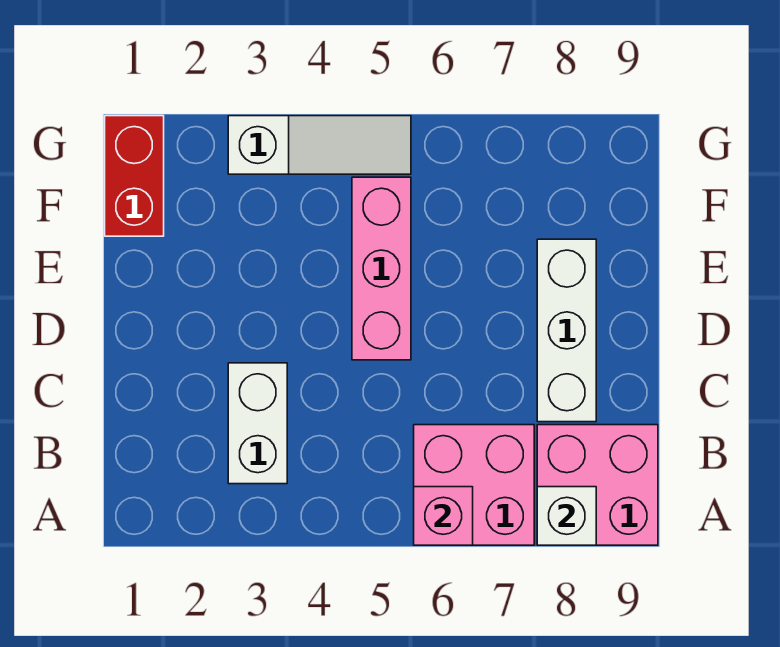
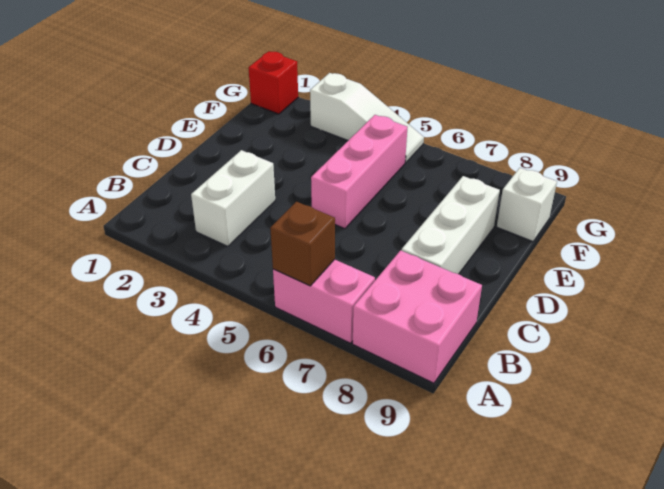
pink 2x2 brick [414,425,534,545] -> pink 1x2 brick [273,259,375,343]
pink 1x1 brick [414,487,473,545] -> brown 1x1 brick [270,202,335,286]
white 1x1 brick [537,487,596,545] -> white 1x1 brick moved to [497,168,557,241]
red 1x2 brick [105,116,164,236] -> red 1x1 brick [248,51,298,114]

